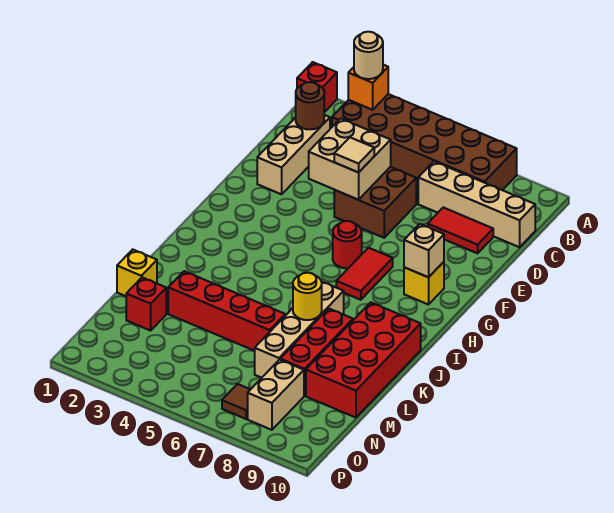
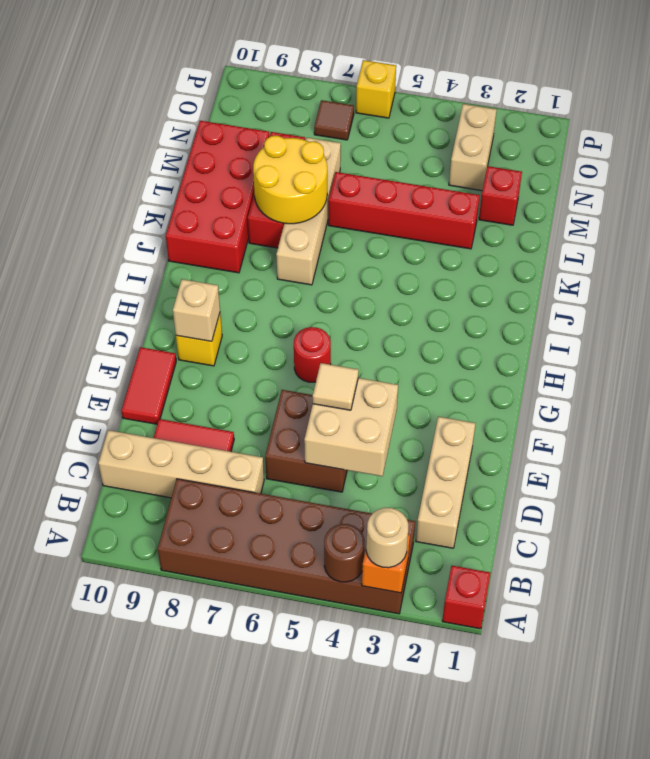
brown 1x1 round brick [296,82,324,129] -> brown 1x1 round brick moved to [324,524,365,582]
red 1x2 tile [336,248,393,300] -> red 1x2 tile moved to [121,347,176,424]
yellow 1x1 round brick [293,273,322,320] -> yellow 2x2 round brick [253,136,327,224]
yellow 1x1 brick [117,249,157,296] -> yellow 1x1 brick moved to [356,60,396,118]
tan 1x2 brick [248,360,304,430] -> tan 1x2 brick moved to [449,104,497,191]

